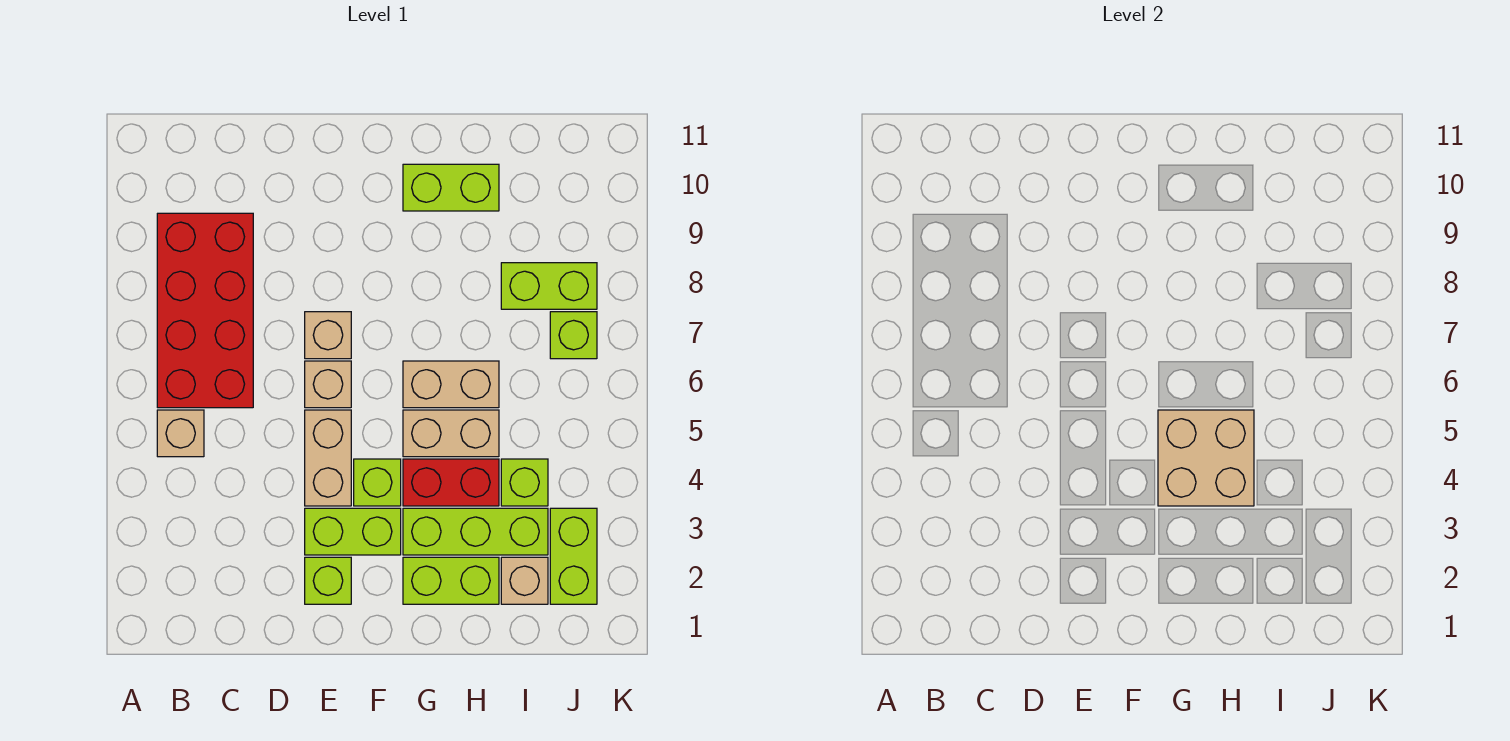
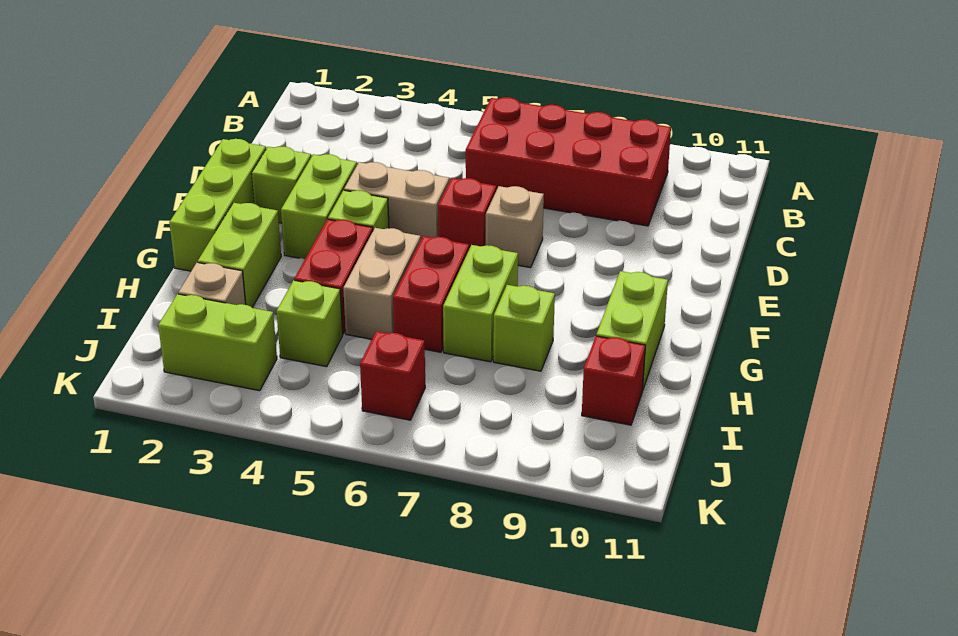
tan 1x1 brick [157,410,204,457] -> none
tan 1x1 brick [305,361,351,408] -> red 1x1 brick [438,178,496,249]
lime 1x3 brick [403,508,548,555] -> lime 1x3 brick moved to [169,139,266,271]
tan 2x2 brick [1158,410,1254,506] -> none
tan 1x2 brick [403,361,499,408] -> red 1x2 brick [393,236,469,352]
lime 1x2 brick [501,263,597,309] -> lime 1x2 brick moved to [443,245,518,362]
none -> red 1x1 brick [582,336,645,425]
none -> red 1x1 brick [360,331,425,420]
lime 1x1 brick [550,312,597,359] -> lime 1x1 brick moved to [493,285,555,371]

